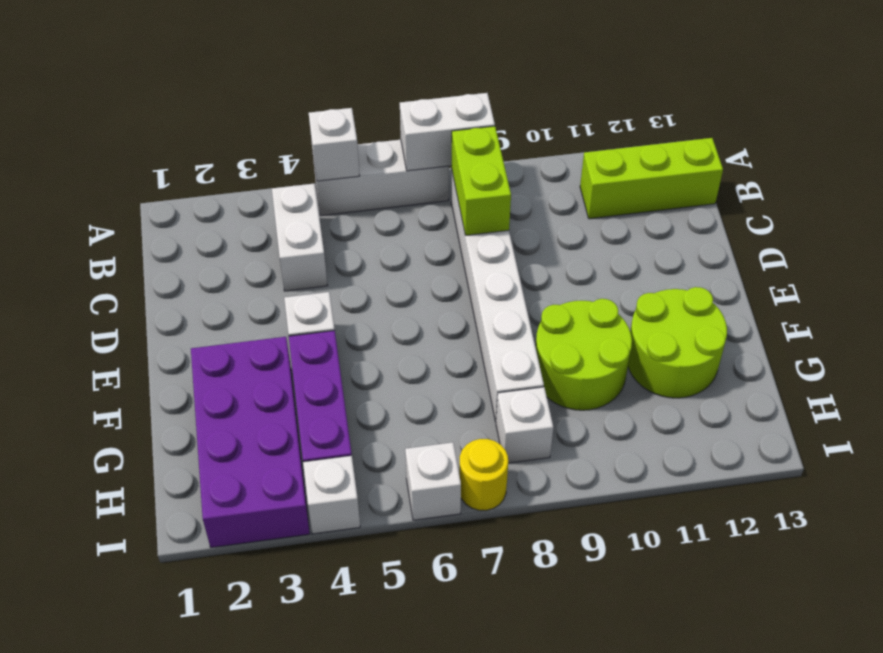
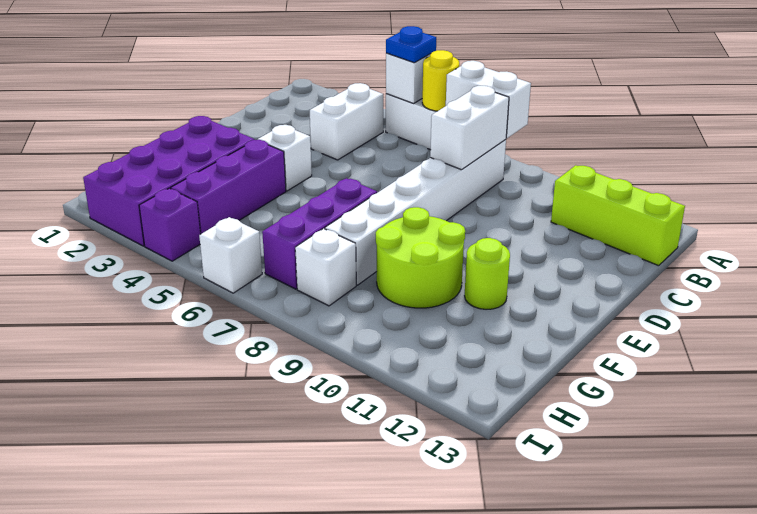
none -> blue 1x1 plate [386,26,436,63]
lime 1x2 brick [451,126,511,236] -> white 1x2 brick [430,86,509,170]
none -> purple 1x3 brick [262,178,377,289]
lime 2x2 round brick [628,287,727,398] -> lime 1x1 round brick [465,238,510,309]
white 1x1 brick [303,456,360,534] -> purple 1x1 brick [139,188,200,261]
yellow 1x1 round brick [459,439,508,510] -> yellow 1x1 round brick moved to [422,50,459,111]

